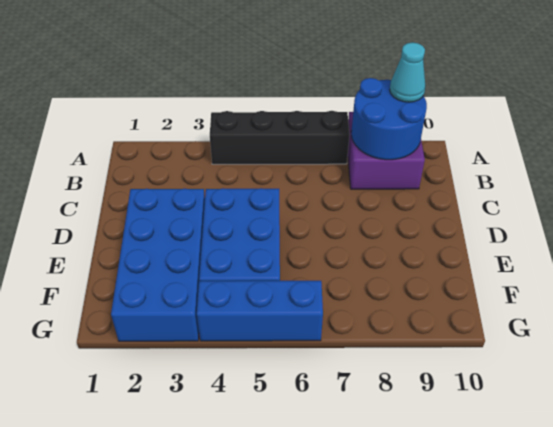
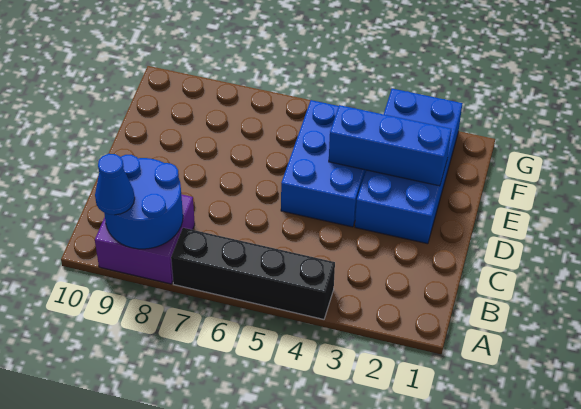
cyan 1x1 cone [390,42,425,102] -> blue 1x1 cone [95,154,135,215]
blue 1x3 brick [197,281,323,341] -> blue 1x3 brick moved to [329,105,451,186]

